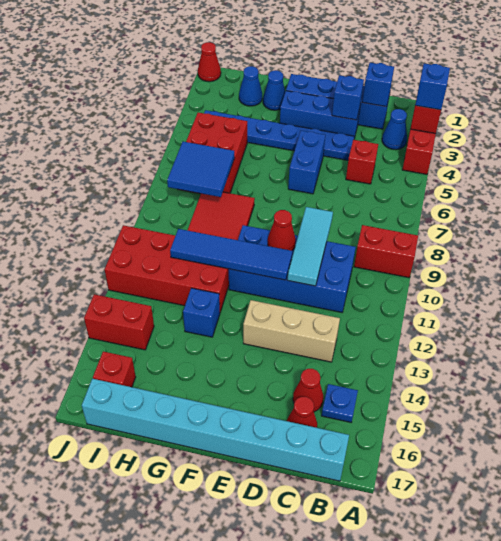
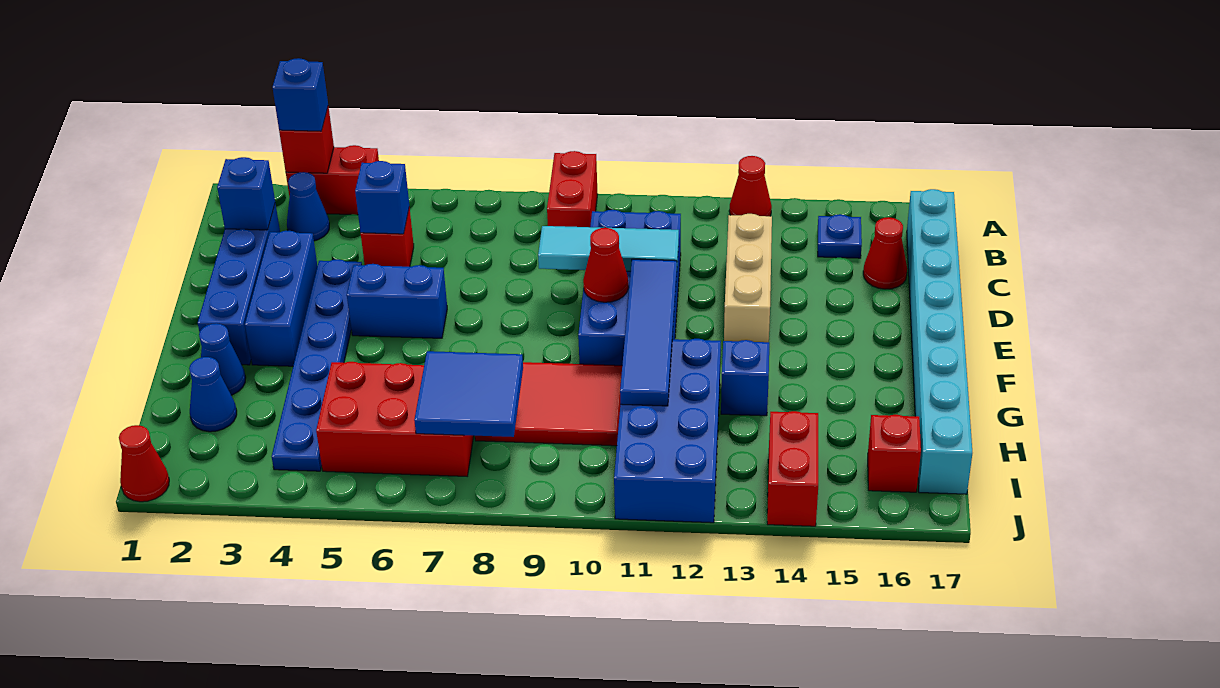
red 1x1 cone [293,369,323,412] -> red 1x1 cone moved to [729,156,772,216]
blue 1x1 brick [332,75,364,120] -> blue 1x1 brick moved to [355,161,409,234]
red 2x4 brick [105,225,229,312] -> blue 2x4 brick [614,339,721,523]

